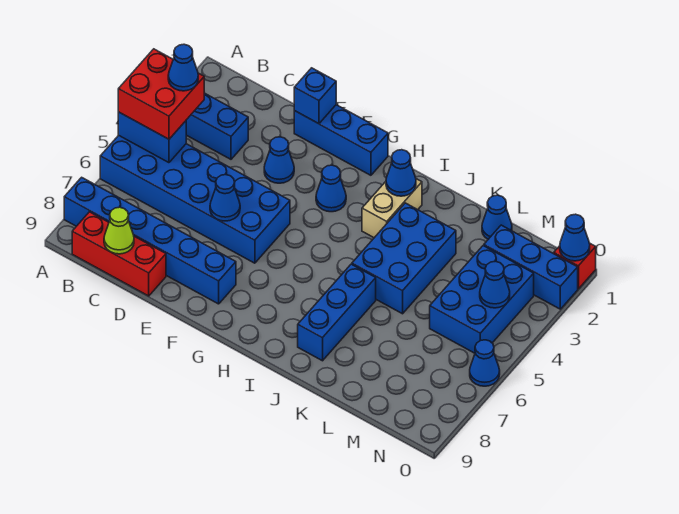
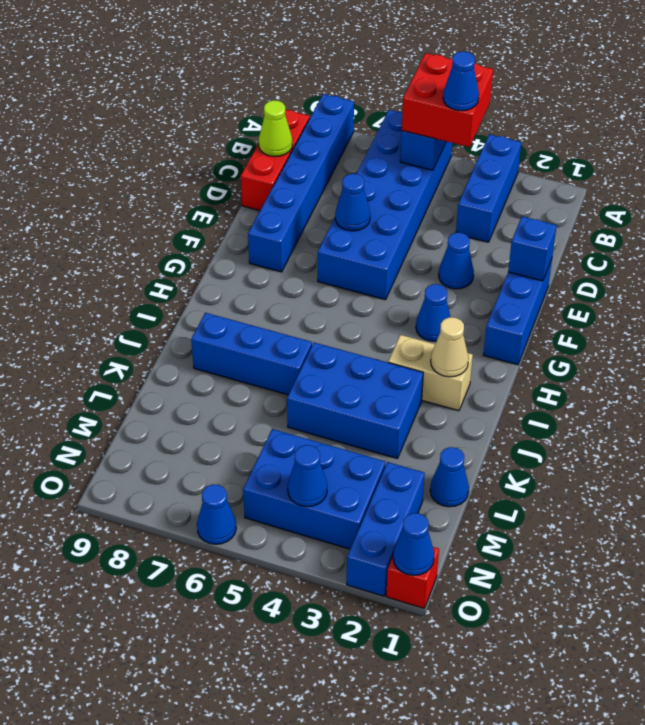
blue 1x1 cone [386,150,416,196] -> tan 1x1 cone [431,317,469,377]

